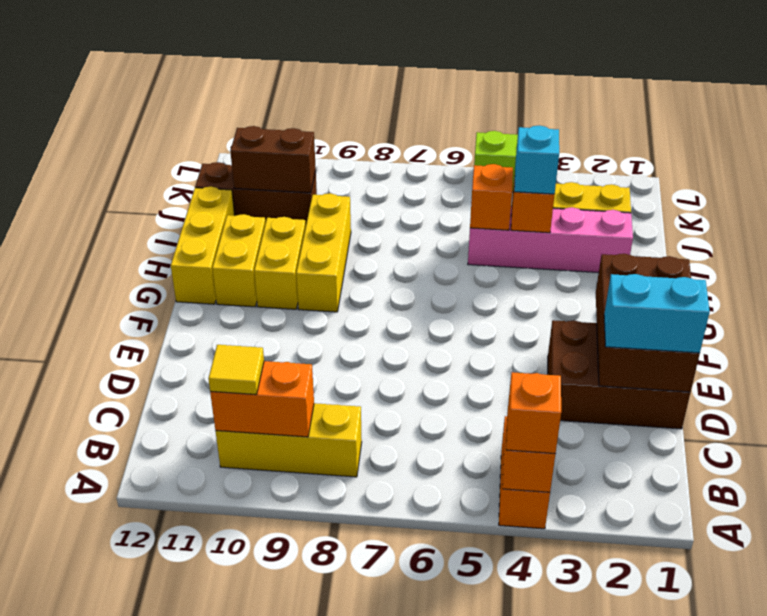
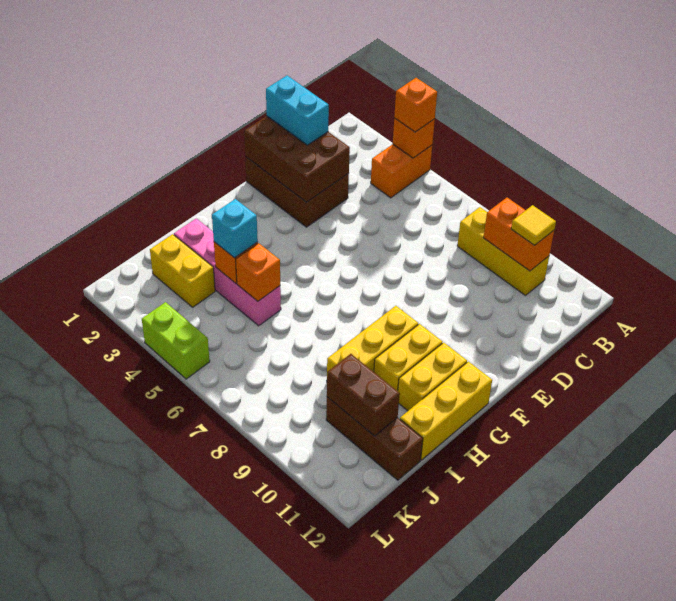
brown 2x3 brick [596,254,700,392] -> brown 2x3 brick turned to [244,116,350,202]

